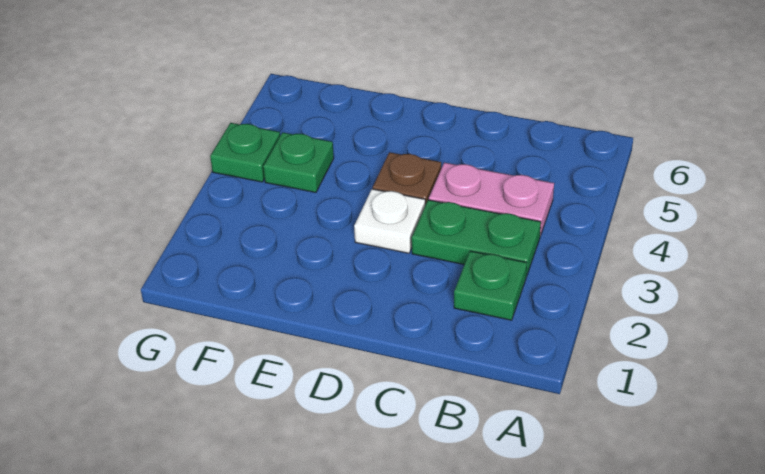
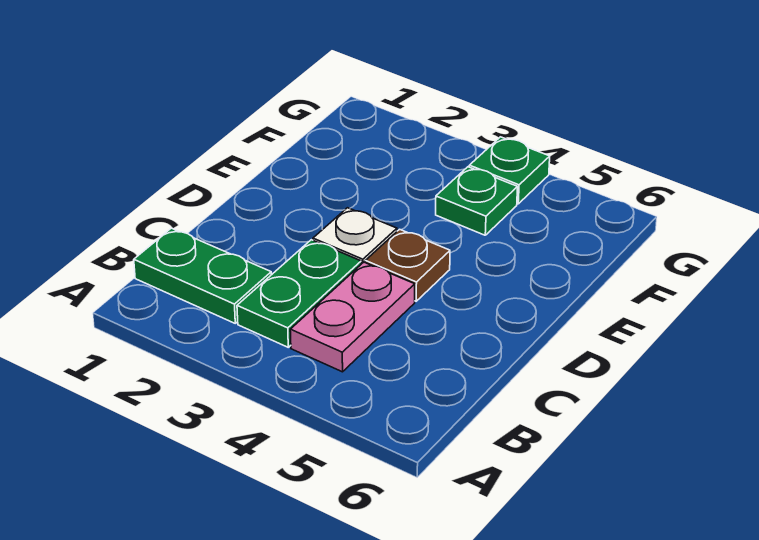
green 1x1 plate [454,251,527,320] -> green 1x2 plate [134,228,271,323]

